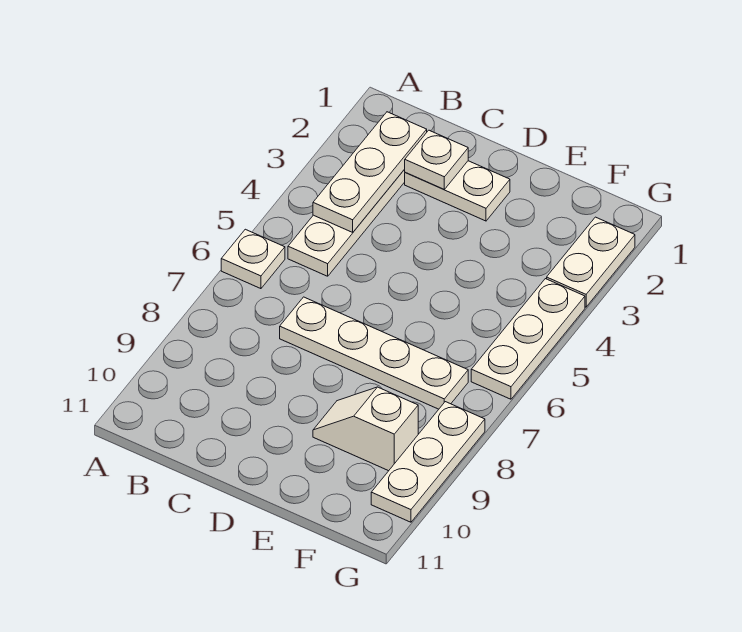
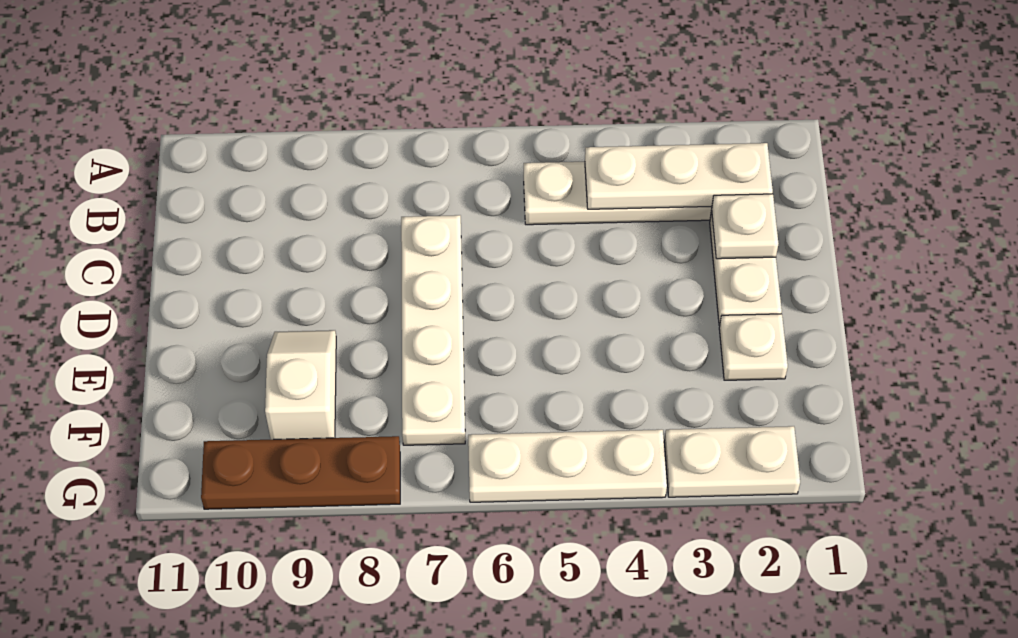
white 1x1 plate [221,229,285,289] -> white 1x1 plate moved to [719,314,788,380]
white 1x3 plate [371,402,485,522] -> brown 1x3 plate [201,436,400,509]

